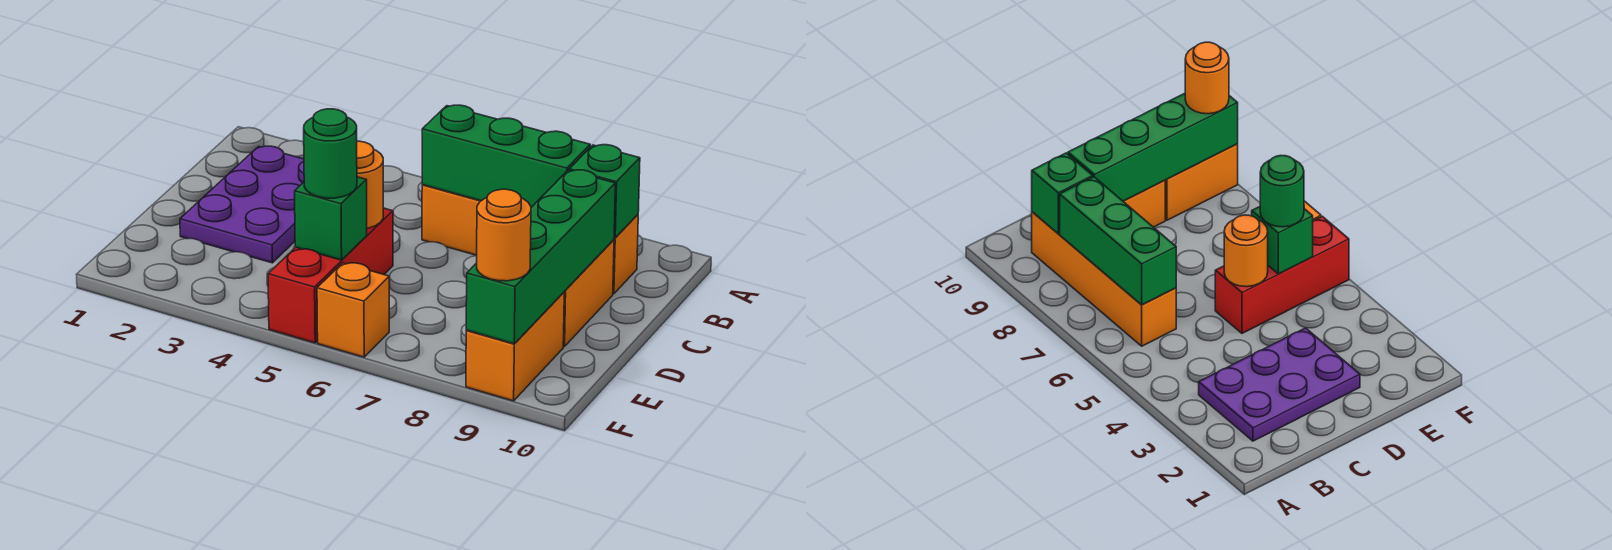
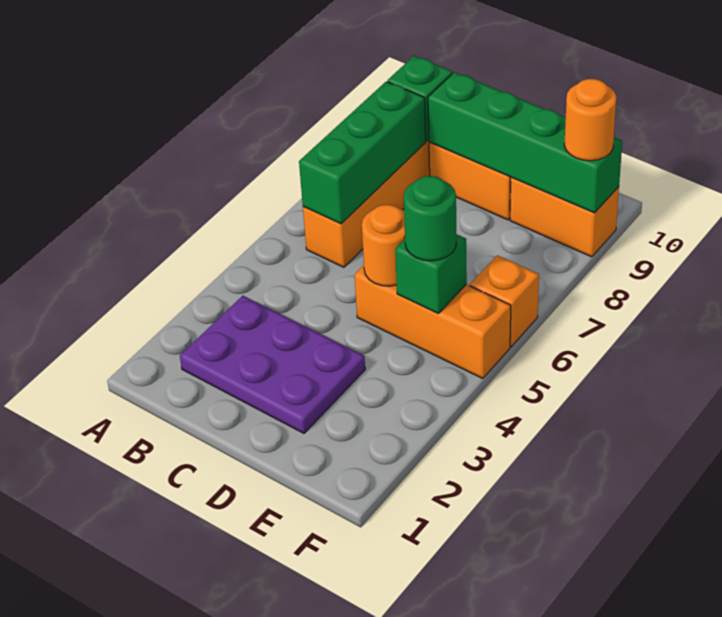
red 1x3 brick [268,208,393,343] -> orange 1x3 brick [354,265,511,379]

